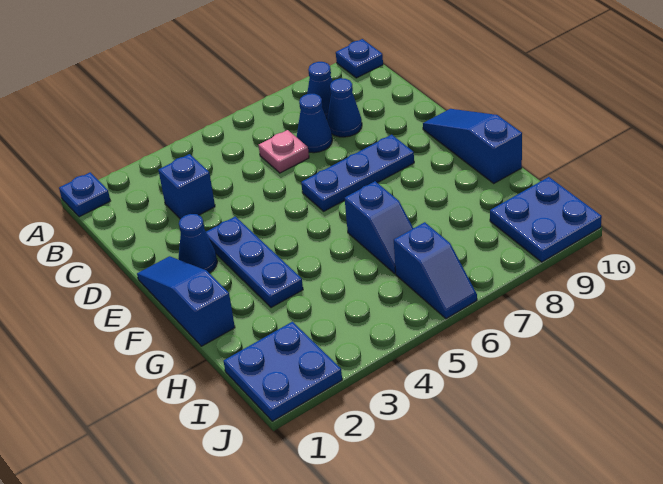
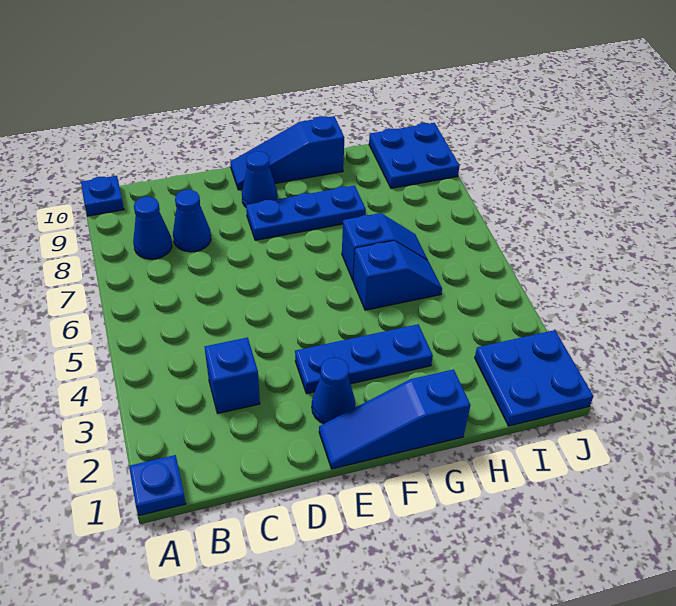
pink 1x1 plate [259,130,309,173] -> none
blue 1x1 cone [297,94,332,153] -> blue 1x1 cone moved to [242,151,278,207]
blue 1x3 plate [301,135,414,211] -> blue 1x3 plate turned to [246,186,366,240]
blue 1x2 slope [394,222,477,319] -> blue 1x2 slope moved to [353,241,442,310]

